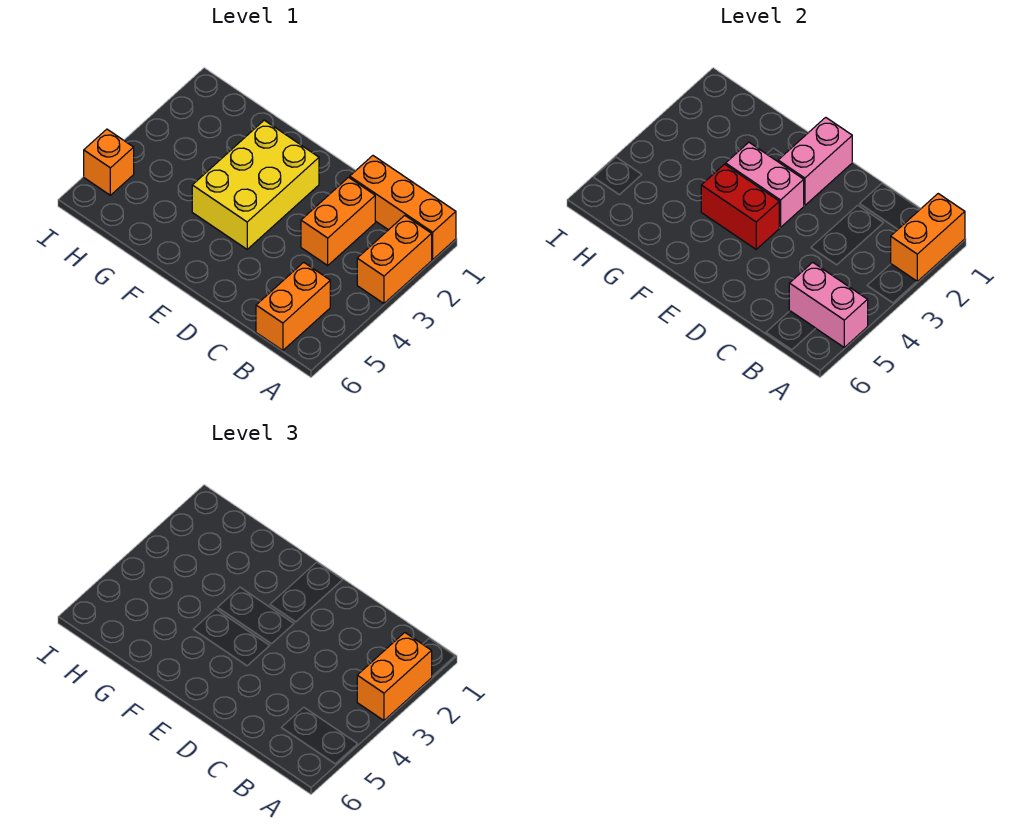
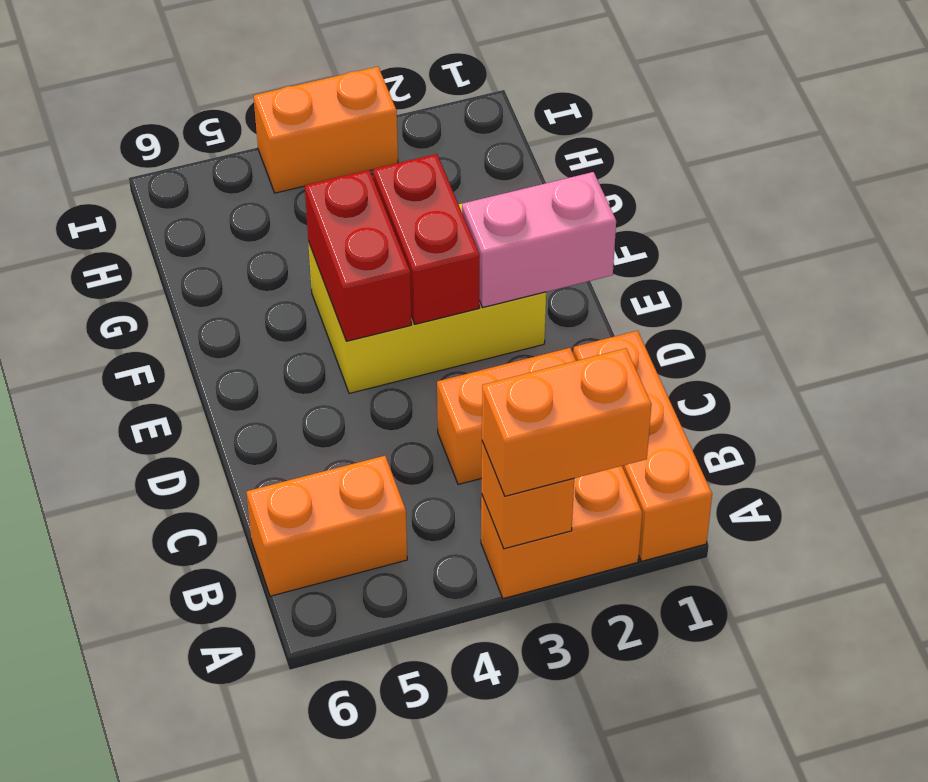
orange 1x2 brick [891,194,965,281] -> orange 1x2 brick moved to [254,67,398,193]
pink 1x2 brick [789,262,868,347] -> none
pink 1x2 brick [726,142,804,227] -> red 1x2 brick [373,154,480,324]
orange 1x1 brick [84,129,134,195] -> orange 1x1 brick moved to [482,442,574,549]

